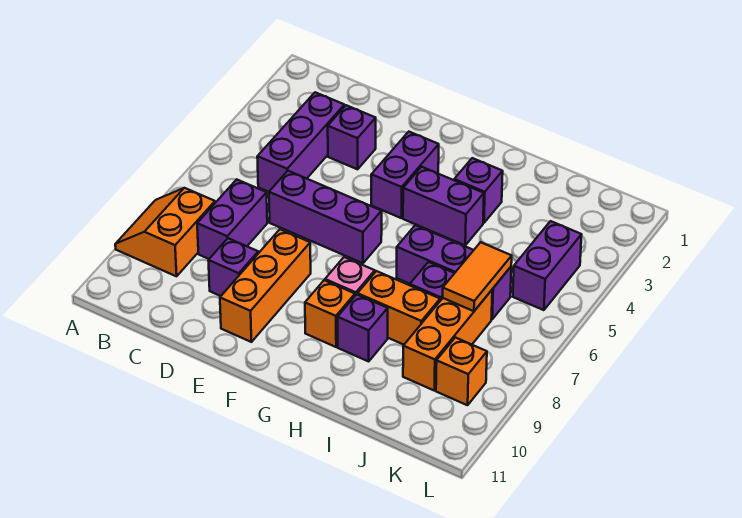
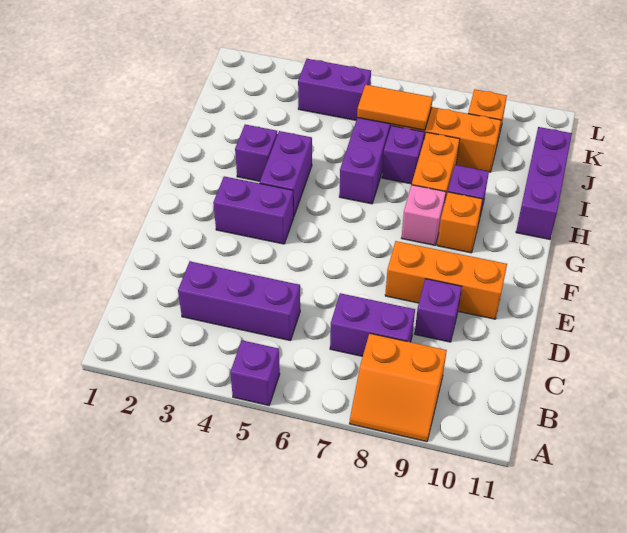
purple 1x1 brick [328,105,376,169] -> purple 1x1 brick moved to [230,340,280,405]
purple 1x3 brick [269,171,382,263] -> purple 1x3 brick moved to [516,127,572,239]

